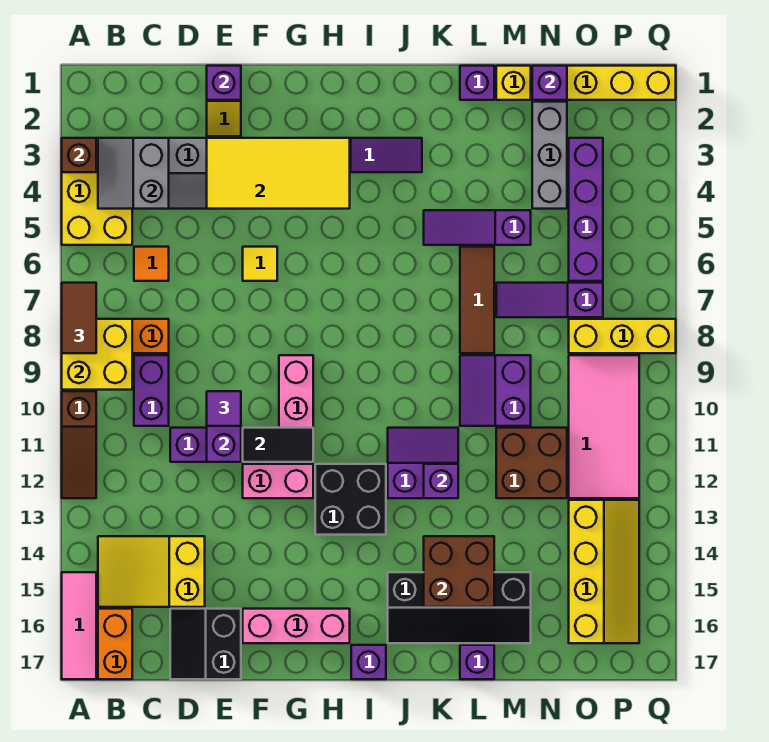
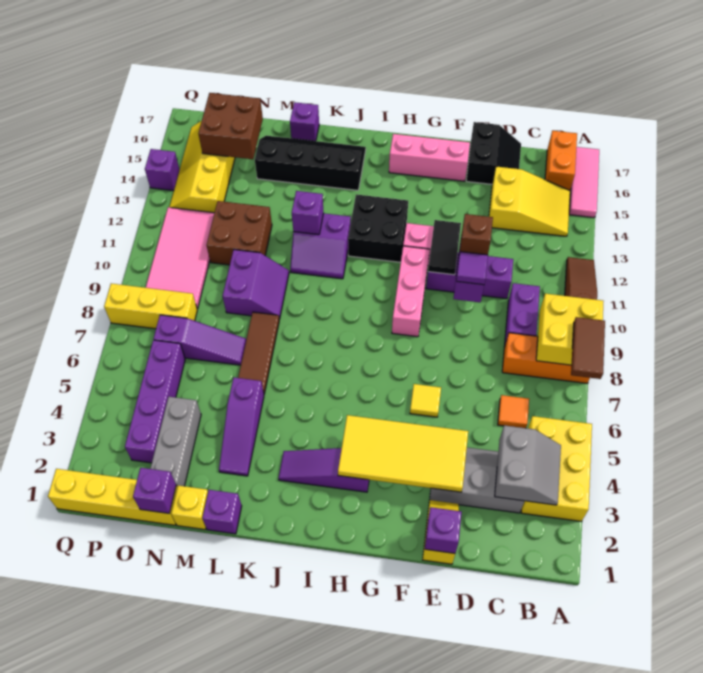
brown 1x1 brick [62,138,96,172] -> brown 1x1 brick moved to [460,214,493,255]
black 1x2 tile [243,428,313,462] -> black 1x2 tile turned to [428,220,461,275]
purple 1x1 brick [351,645,386,679] -> purple 1x1 brick moved to [145,149,180,191]
purple 1x3 slope [424,210,531,245] -> purple 1x3 slope turned to [219,377,264,476]
brown 2x2 brick [424,536,494,607] -> brown 2x2 brick moved to [198,93,263,159]

